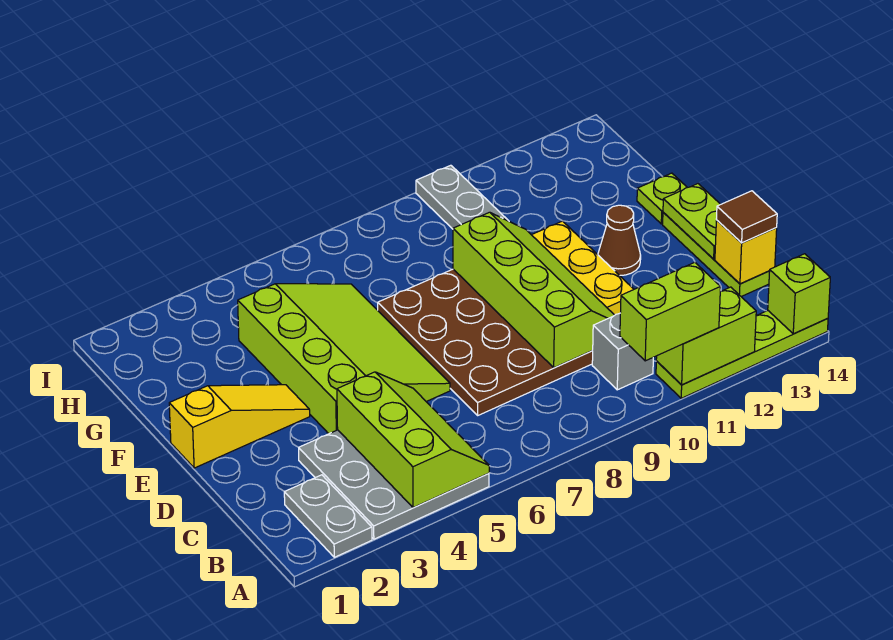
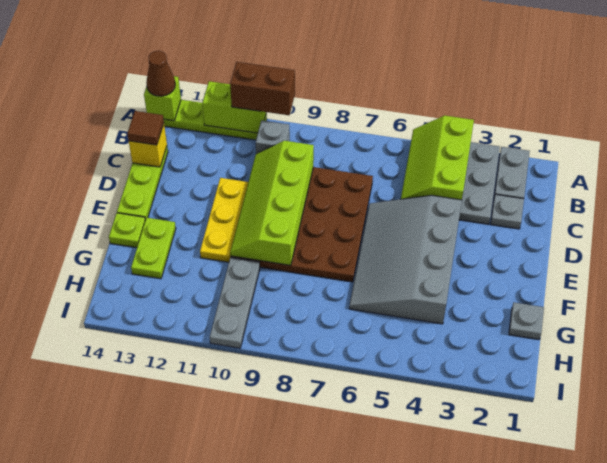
lime 1x2 brick [620,262,721,361] -> brown 1x2 brick [230,62,295,115]
none -> grey 1x1 plate [491,194,524,229]
lime 3x4 slope [238,284,450,434] -> grey 3x4 slope [349,195,462,324]
lime 1x2 plate [663,184,720,259] -> lime 1x2 plate moved to [131,218,176,279]
yellow 1x3 slope [169,385,310,468] -> none
brown 1x1 cone [598,205,641,276] -> brown 1x1 cone moved to [146,51,175,96]
none -> grey 1x1 plate [509,302,544,340]

